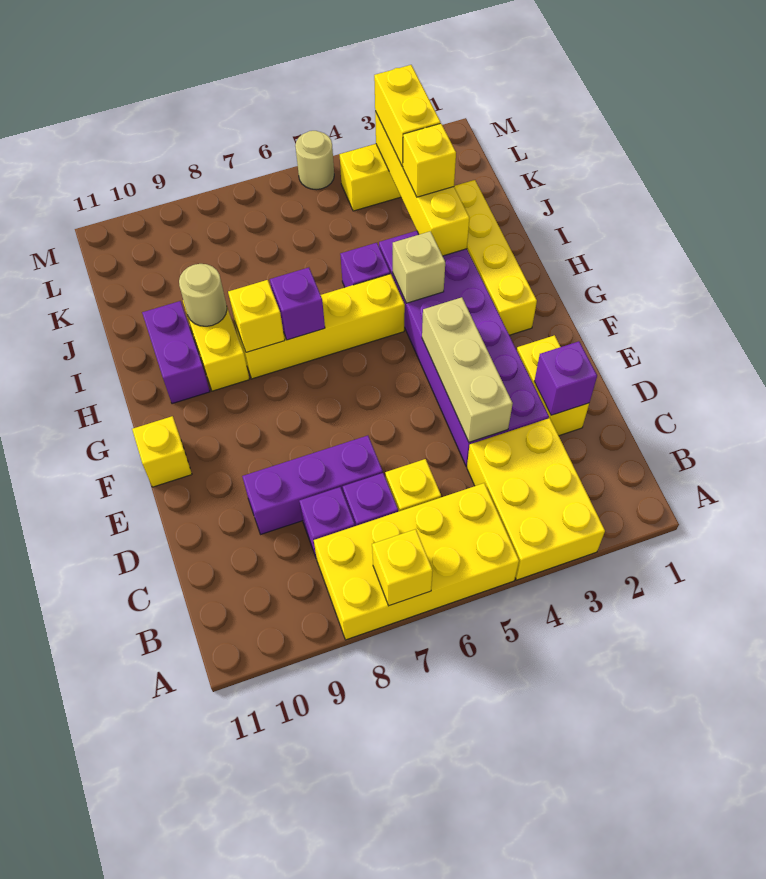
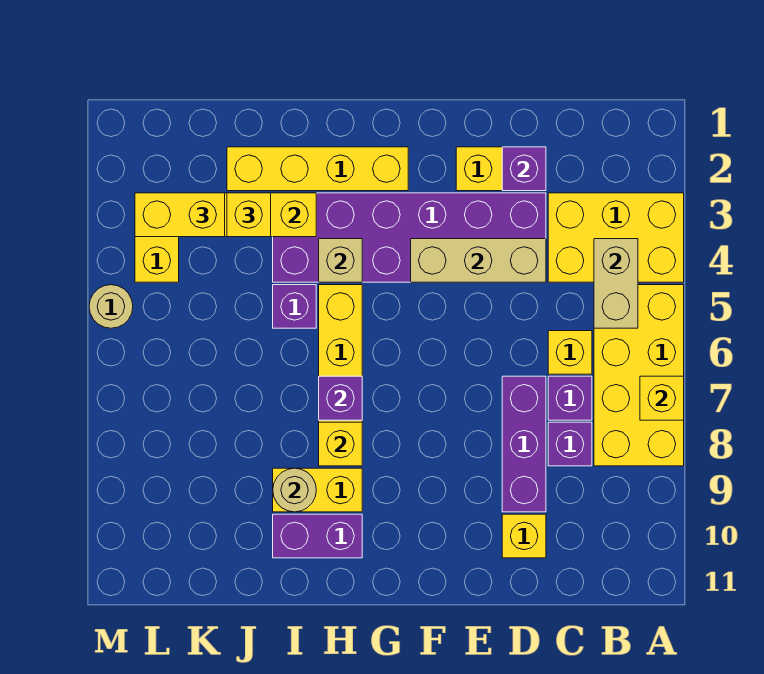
none -> tan 1x2 brick [594,239,638,328]
yellow 1x1 brick [132,416,192,487] -> yellow 1x1 brick moved to [502,514,546,558]

